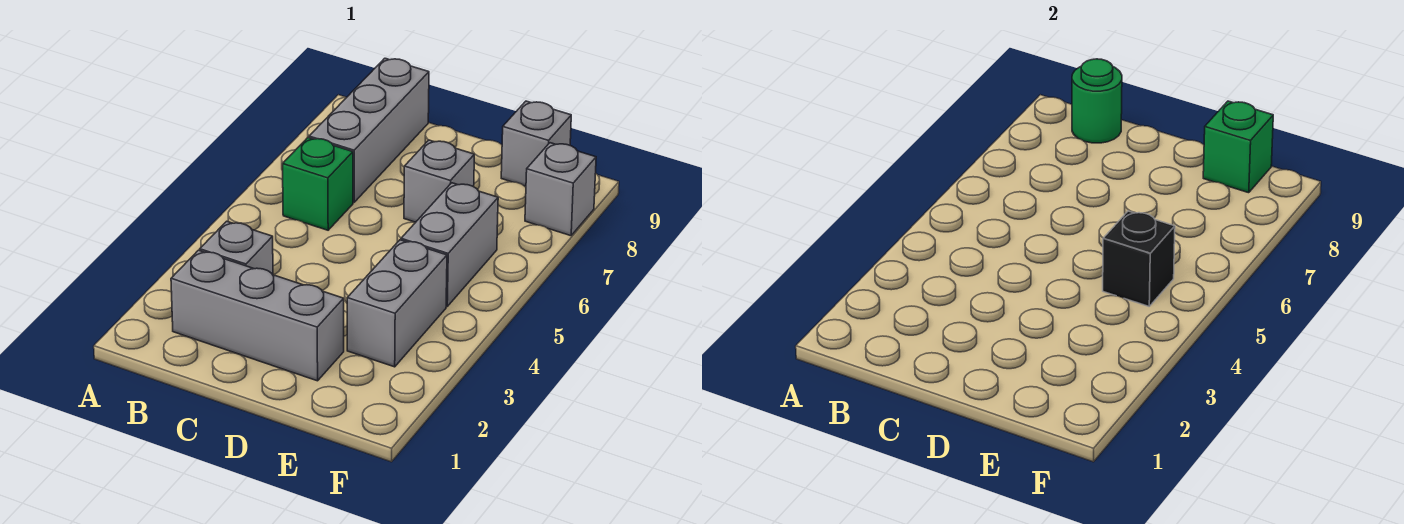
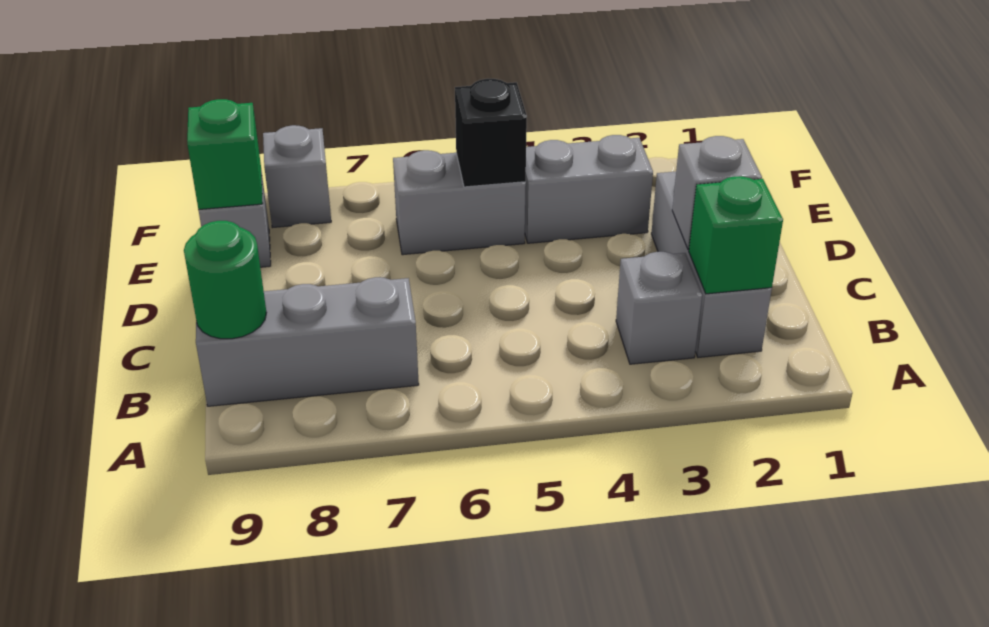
green 1x1 brick [283,138,353,230] -> green 1x1 brick moved to [689,176,783,294]
grey 1x1 brick [404,140,474,222] -> grey 1x1 brick moved to [672,136,762,250]

